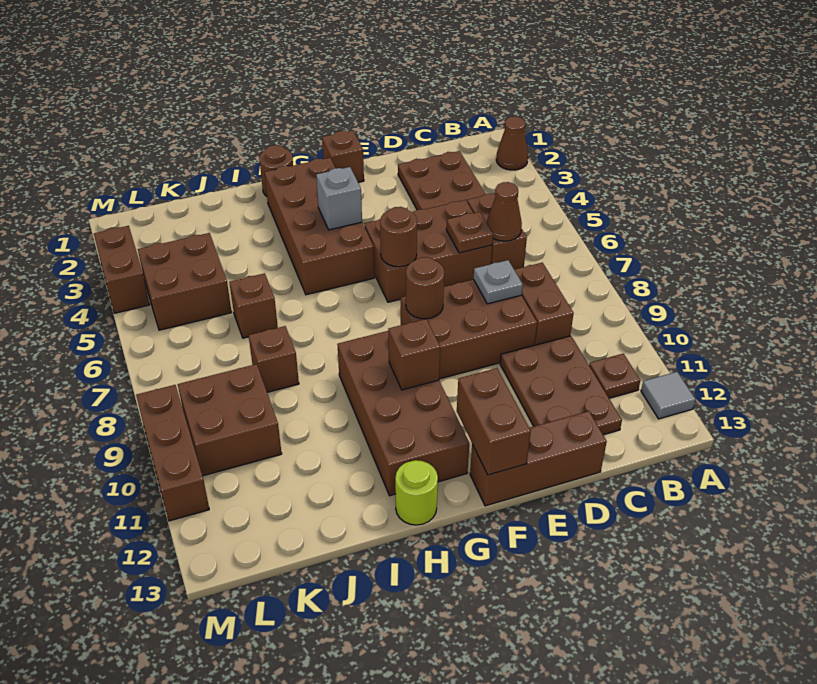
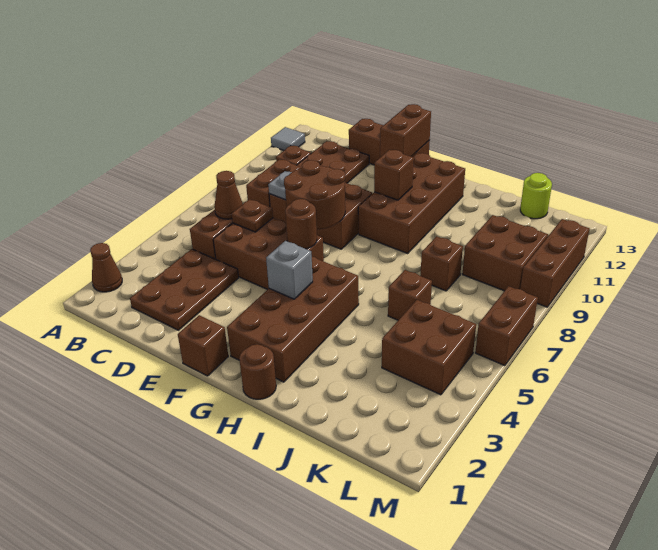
brown 1x1 round brick [406,257,444,319] -> brown 2x2 round brick [284,160,345,229]
lime 1x1 round brick [395,460,438,525] -> lime 1x1 round brick moved to [520,173,552,219]
brown 1x2 brick [94,226,150,313] -> brown 1x2 brick moved to [475,286,538,366]

